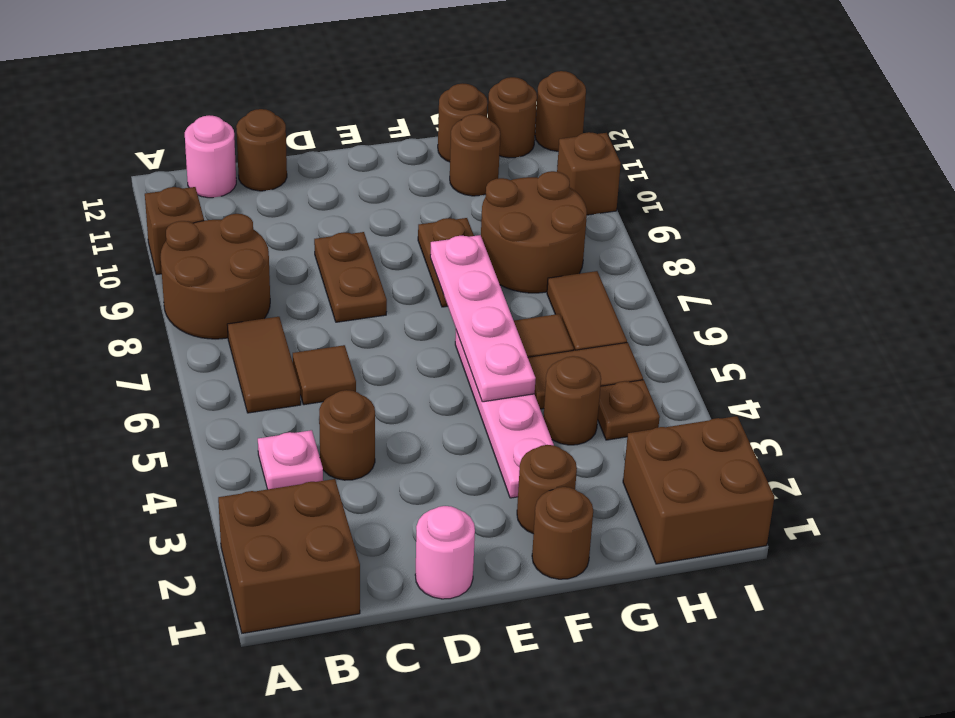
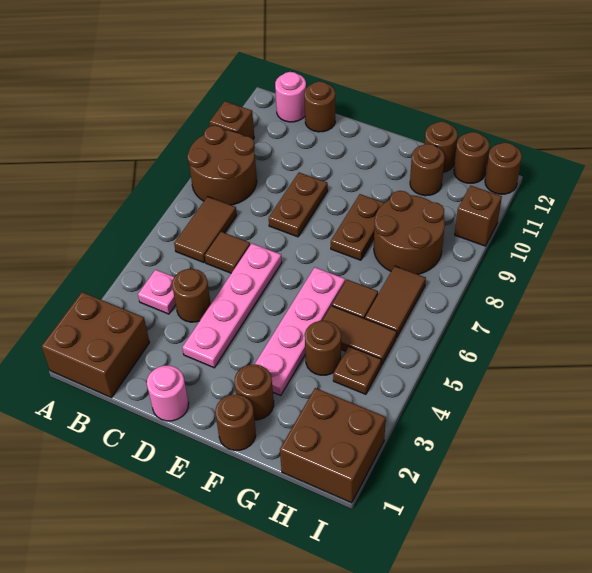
pink 1x4 plate [430,235,536,402] -> pink 1x4 plate moved to [182,243,282,368]

